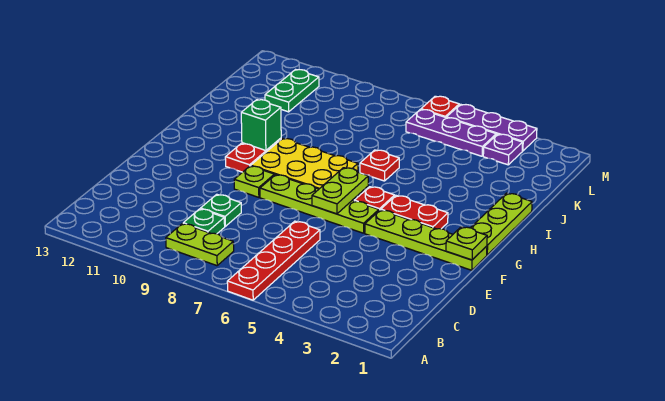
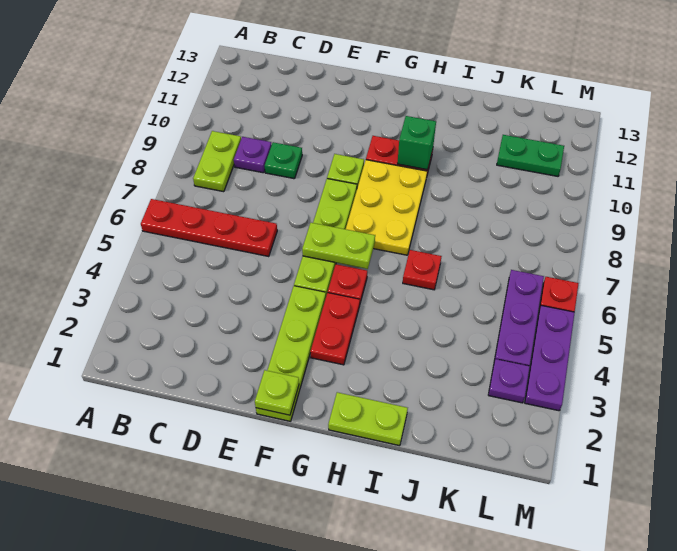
green 1x1 plate [183,209,225,234] -> purple 1x1 plate [234,137,272,173]
lime 1x3 plate [471,193,532,255] -> lime 1x2 plate [328,392,408,446]

